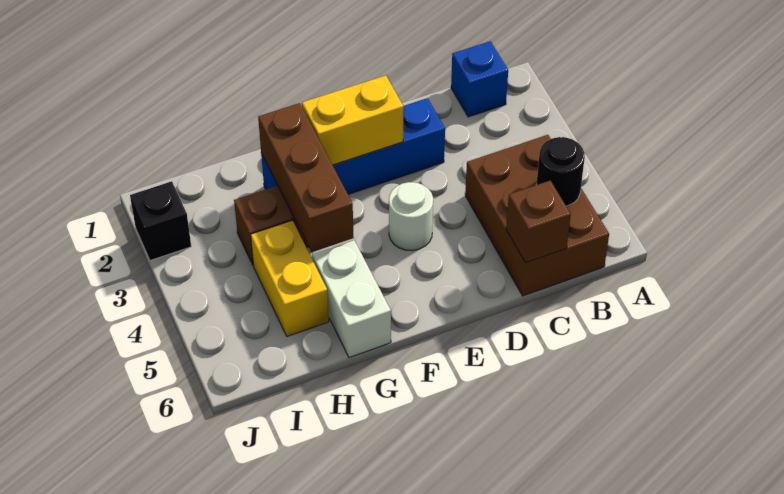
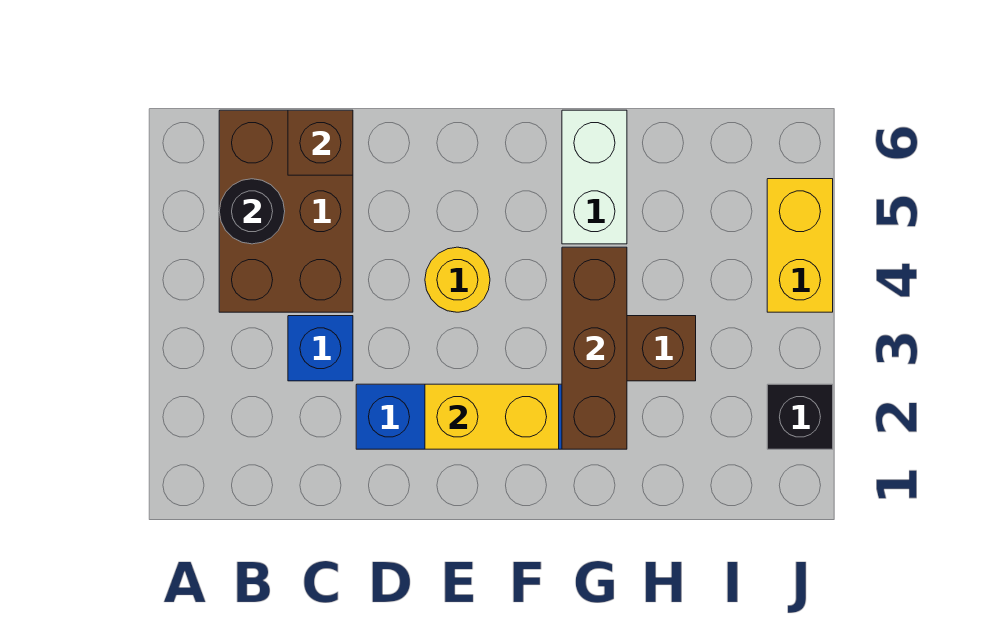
blue 1x1 brick [451,41,508,117] -> blue 1x1 brick moved to [288,316,353,381]
white 1x1 round brick [389,182,433,251] -> yellow 1x1 round brick [425,247,490,312]
yellow 1x2 brick [251,220,329,336] -> yellow 1x2 brick moved to [767,179,833,312]

